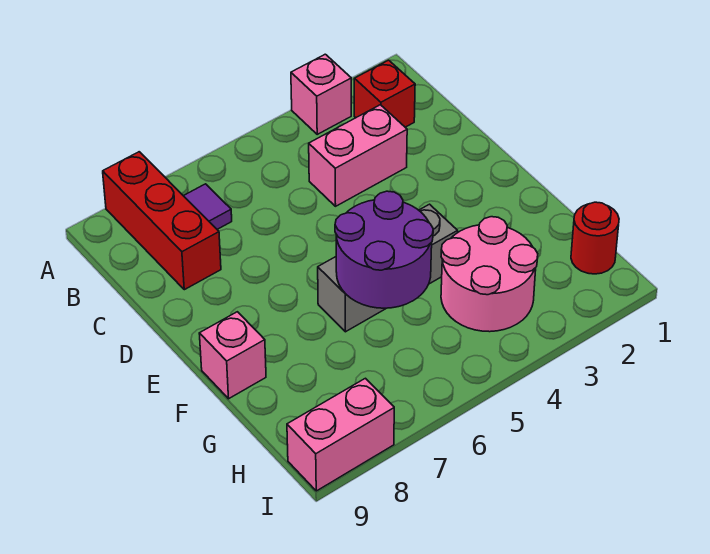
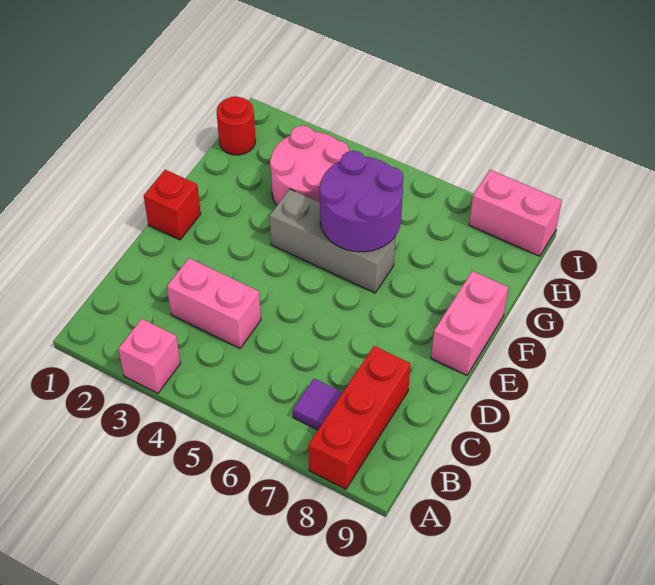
red 1x1 brick [354,60,415,127] -> red 1x1 brick moved to [144,170,201,240]
pink 1x1 brick [199,312,266,399] -> pink 1x2 brick [431,271,509,375]

